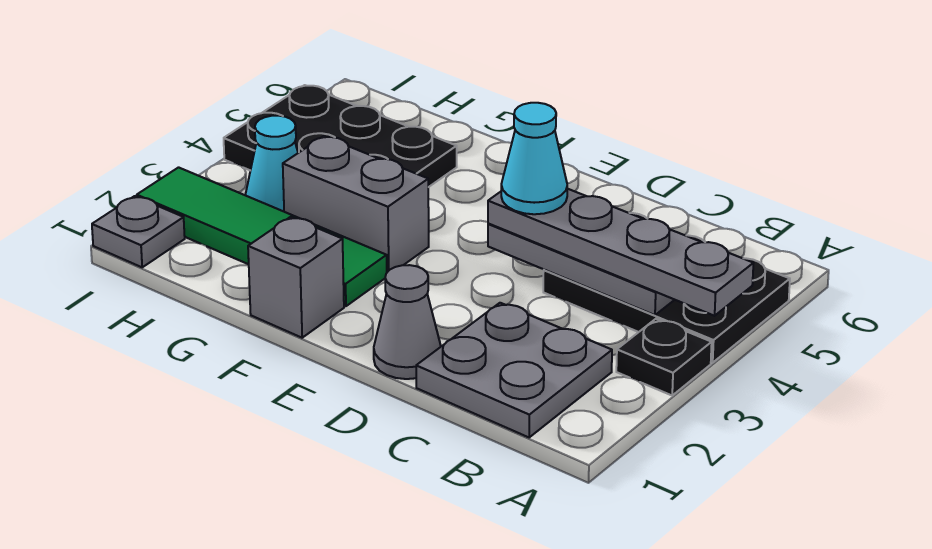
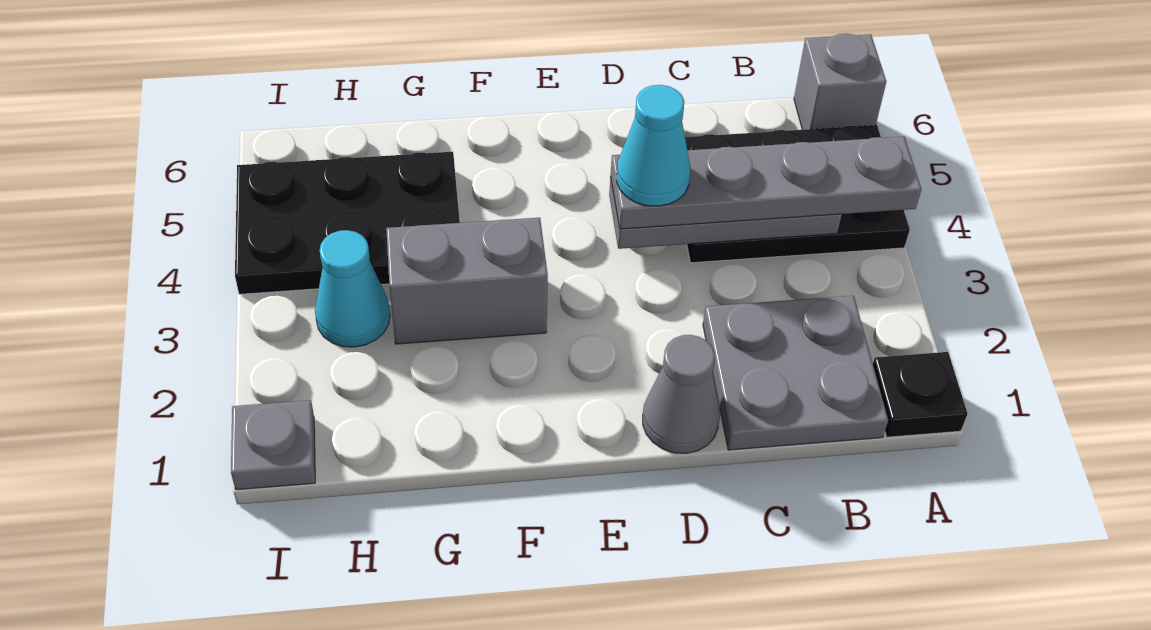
black 1x1 plate [616,319,712,395] -> black 1x1 plate moved to [873,352,968,437]
grey 1x1 brick [248,217,344,338] -> grey 1x1 brick moved to [794,34,886,130]
green 1x4 tile [137,167,387,306] -> none

